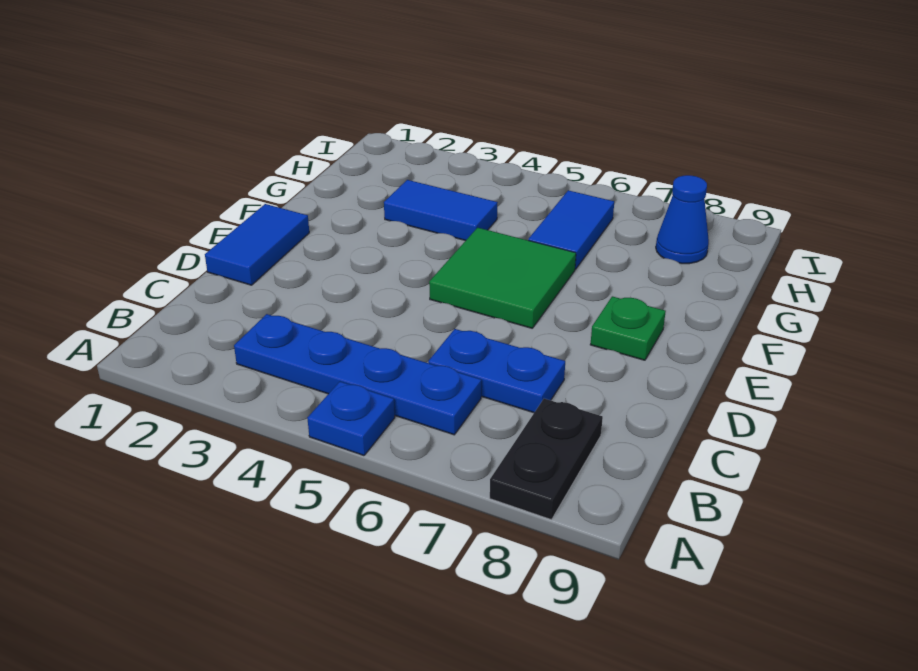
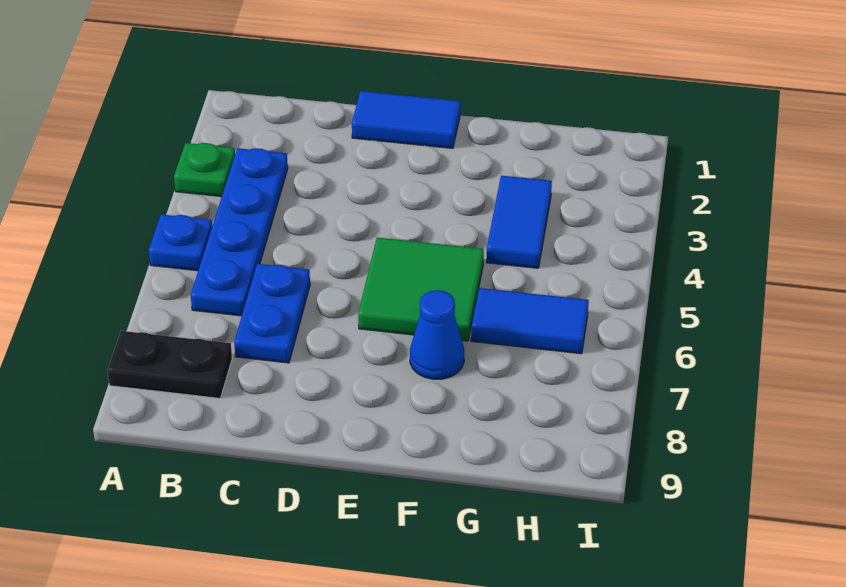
green 1x1 plate [590,296,666,360] -> green 1x1 plate moved to [174,143,235,197]
blue 1x1 cone [656,175,709,264] -> blue 1x1 cone moved to [410,290,464,379]

